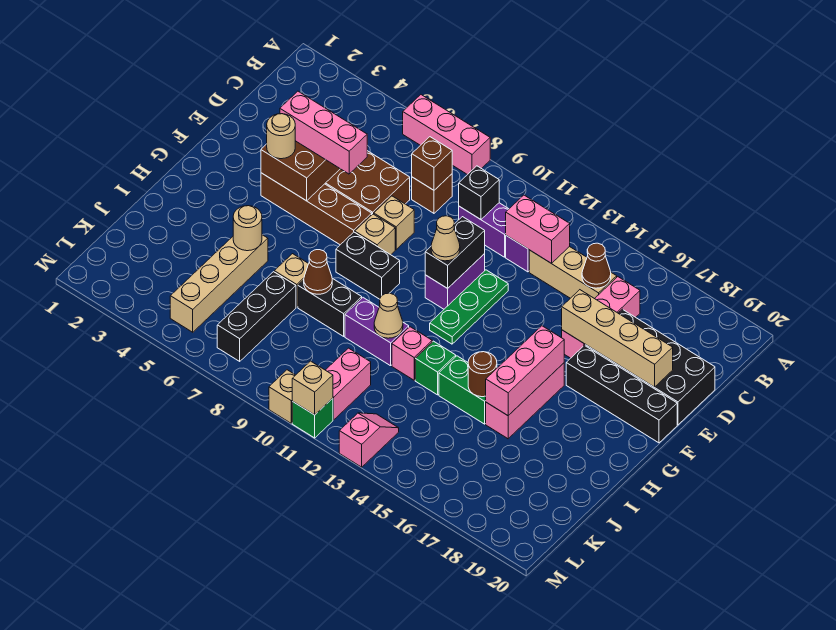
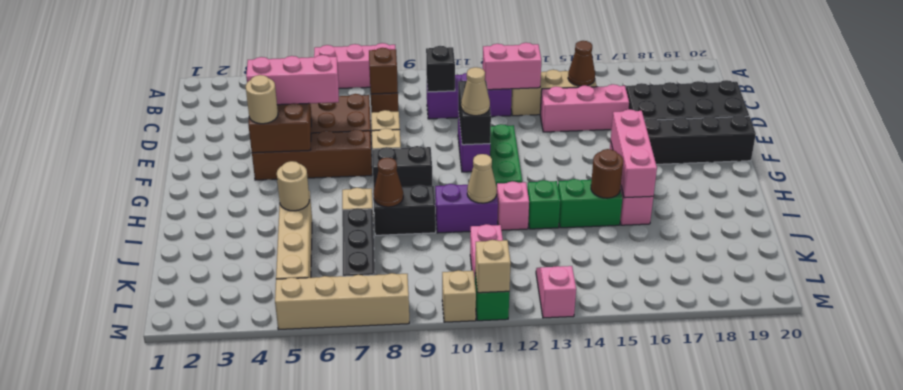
pink 1x3 brick [562,277,640,358] -> pink 1x3 brick turned to [540,84,629,132]
tan 1x4 brick [562,290,673,387] -> tan 1x4 brick moved to [275,273,409,330]

